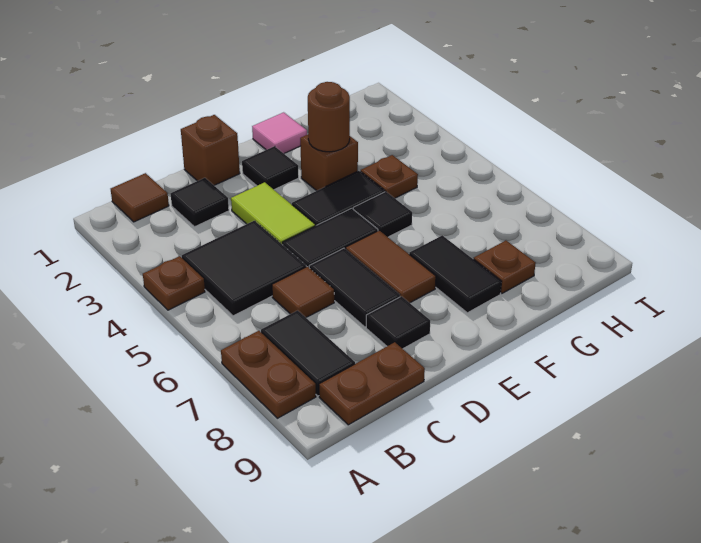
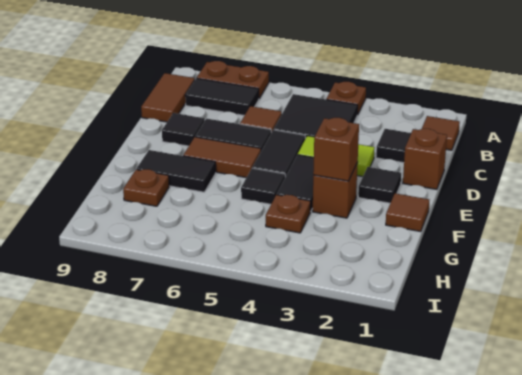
brown 1x2 plate [319,342,425,425] -> brown 1x2 tile [141,73,195,122]
pink 1x1 tile [252,112,307,153] -> brown 1x1 tile [386,193,429,232]
brown 1x1 round brick [308,82,350,152] -> brown 1x1 brick [313,118,359,181]

